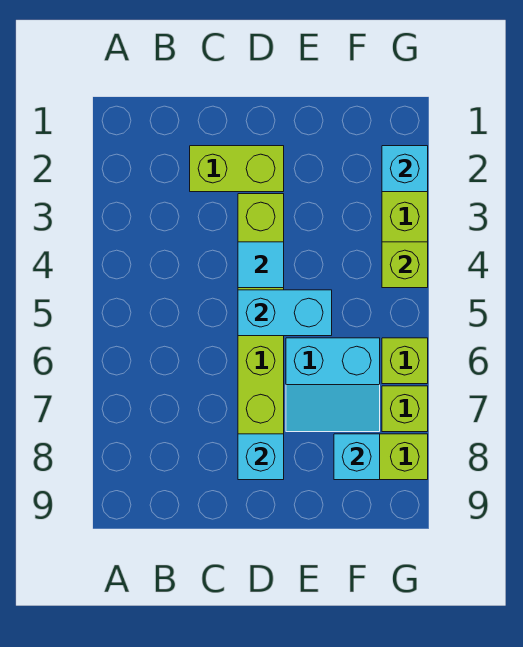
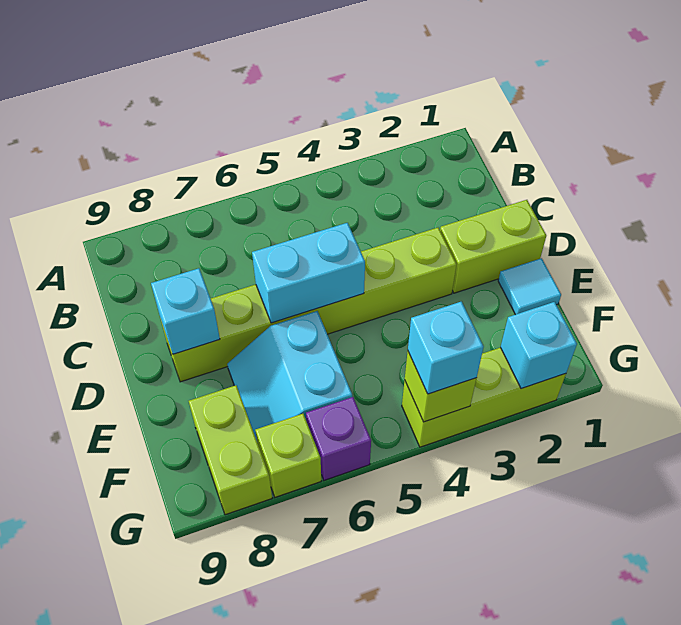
lime 1x2 brick [190,146,284,192] -> lime 1x2 brick turned to [440,200,546,293]
cyan 1x1 tile [238,242,284,288] -> cyan 1x1 tile moved to [498,258,561,315]
cyan 1x2 brick [238,290,332,336] -> cyan 1x2 brick turned to [252,223,365,323]
cyan 1x1 brick [334,434,380,480] -> cyan 1x1 brick moved to [408,302,484,394]
lime 1x1 brick [382,338,428,384] -> purple 1x1 brick [306,397,371,480]

